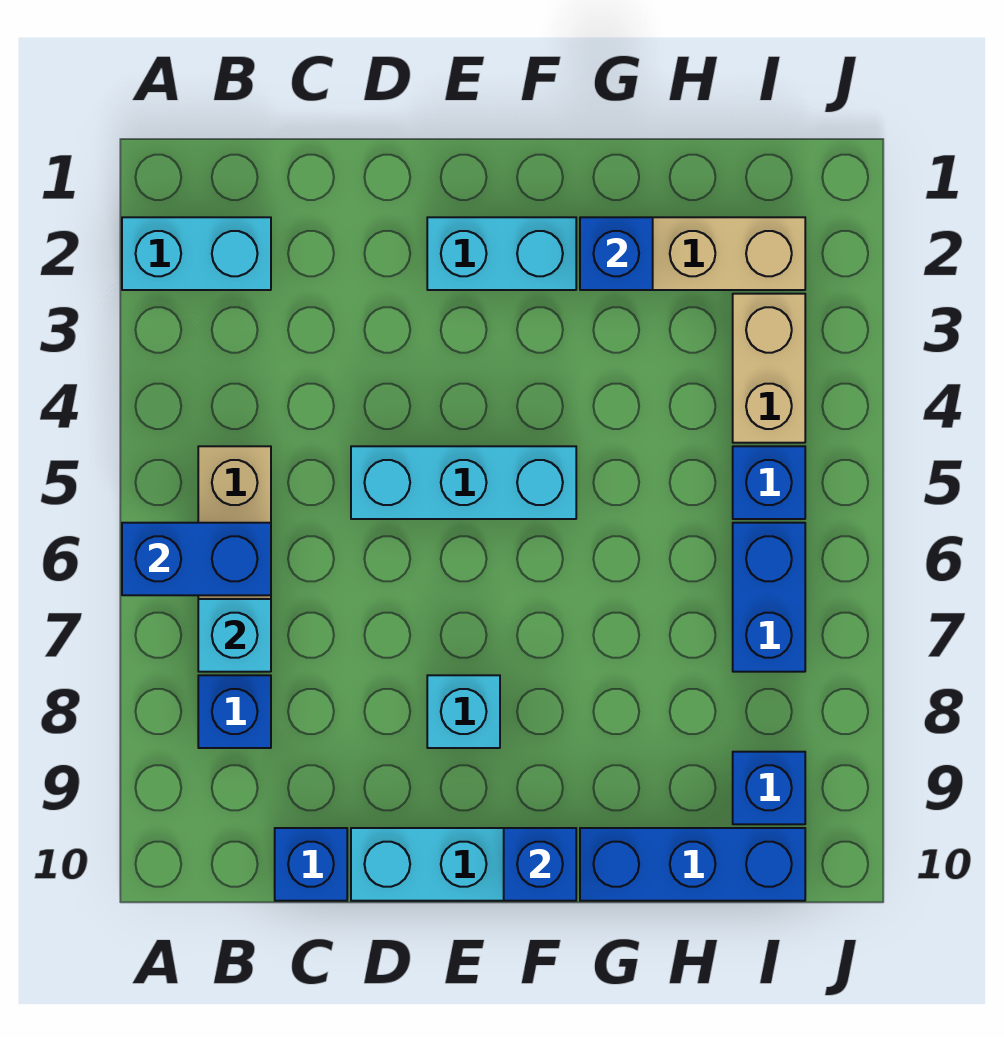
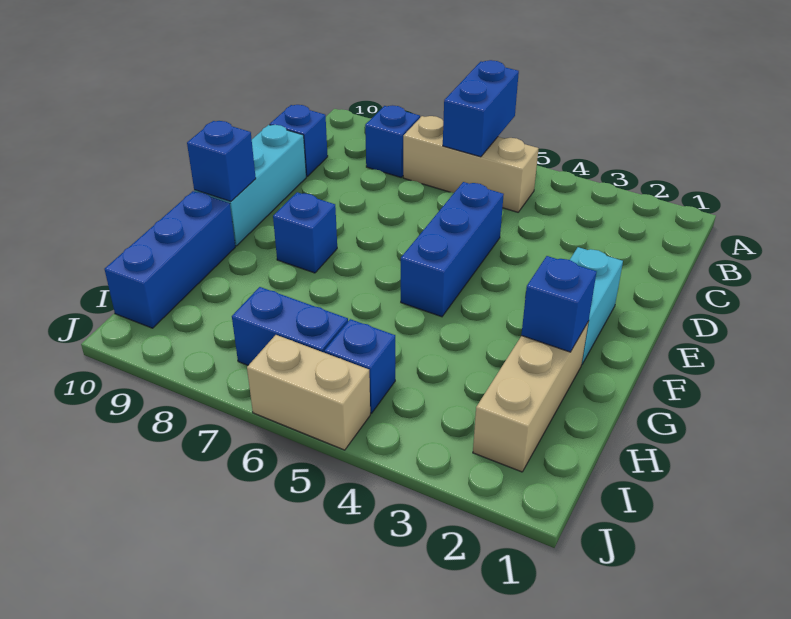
cyan 1x2 brick [122,217,271,290] -> none
cyan 1x1 brick [198,599,271,672] -> none
cyan 1x3 brick [351,446,576,519] -> blue 1x3 brick [401,182,504,317]
cyan 1x1 brick [427,675,500,748] -> none
tan 1x2 brick [733,294,805,443] -> tan 1x2 brick moved to [247,335,370,450]
blue 1x1 brick [733,752,805,824] -> blue 1x1 brick moved to [273,192,337,273]

